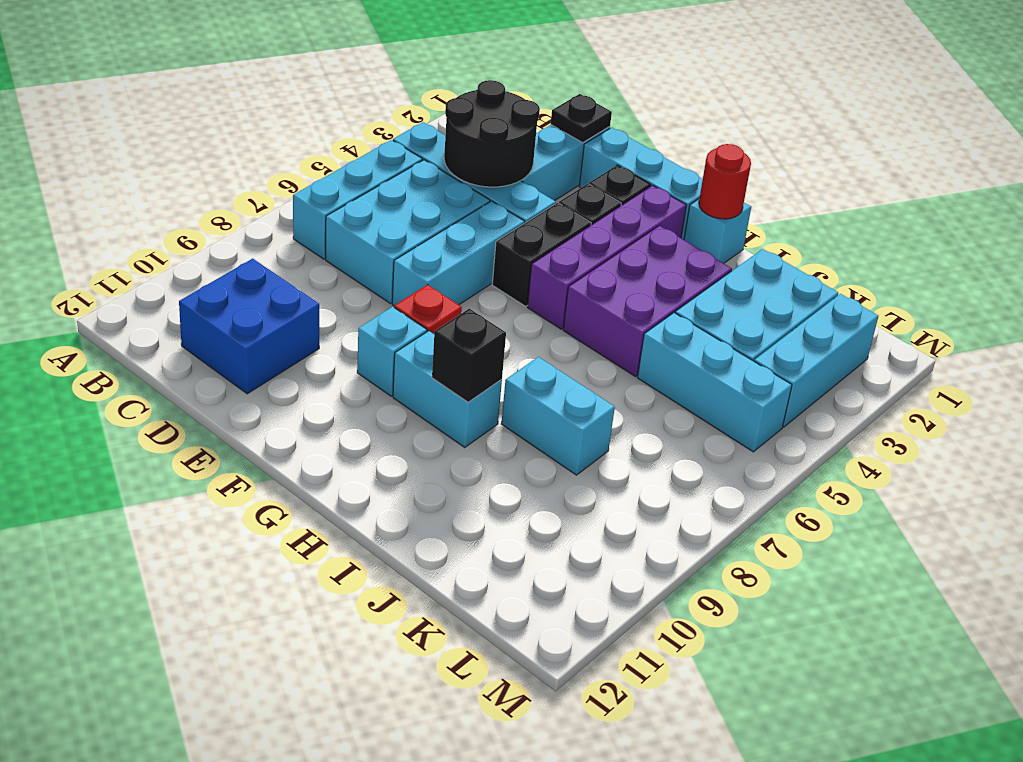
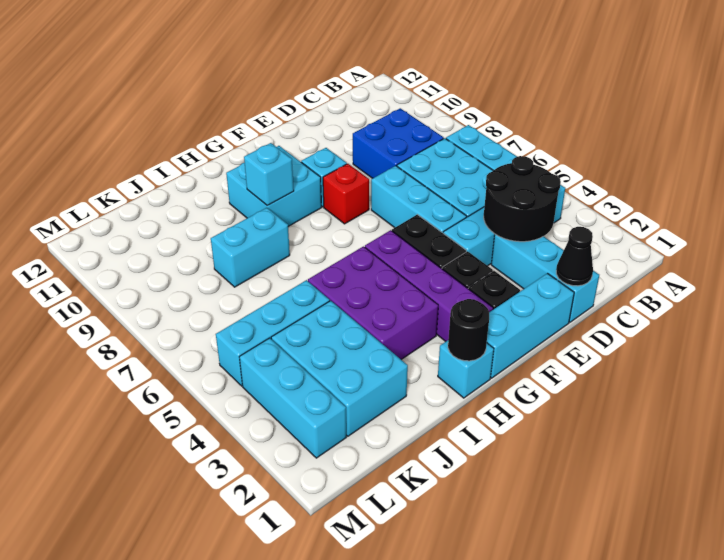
blue 2x2 brick [179,259,319,394] -> blue 2x2 brick moved to [353,108,444,178]
black 1x1 plate [551,94,612,143] -> black 1x1 cone [556,227,593,286]
cyan 1x2 brick [393,331,502,447] -> cyan 2x2 brick [226,146,322,226]
red 1x1 round brick [699,144,751,219] -> black 1x1 round brick [448,299,489,361]
black 1x1 brick [432,309,506,402] -> cyan 1x1 brick [244,143,294,205]

